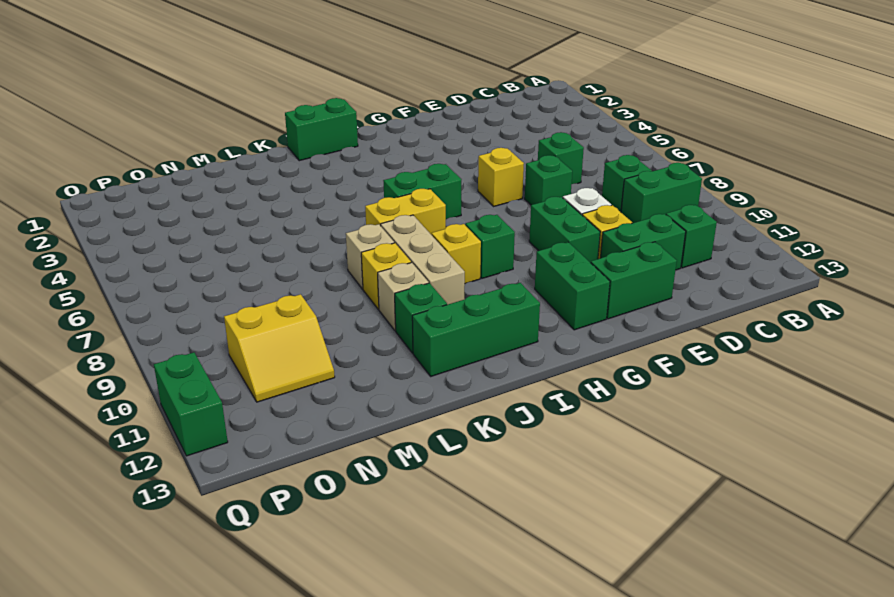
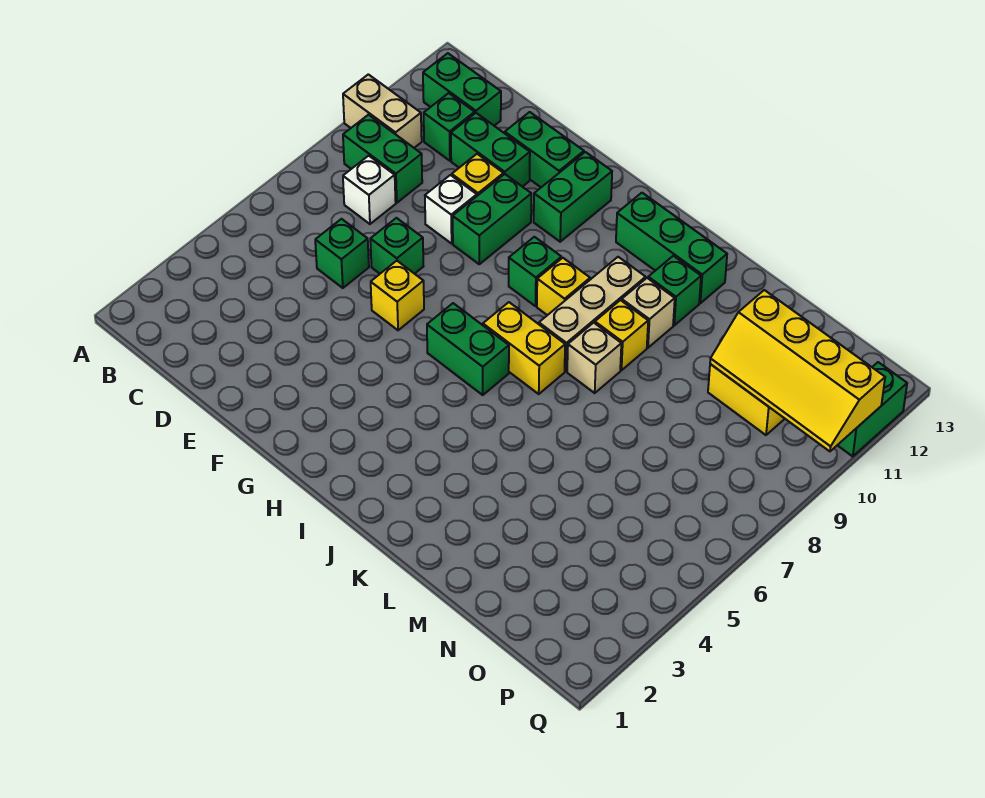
none -> tan 1x2 brick [343,74,422,148]
green 1x1 brick [602,155,651,212] -> white 1x1 brick [343,156,396,224]
green 1x2 brick [285,98,358,161] -> green 1x2 brick moved to [423,53,501,126]
none -> yellow 2x4 slope [710,290,885,451]

